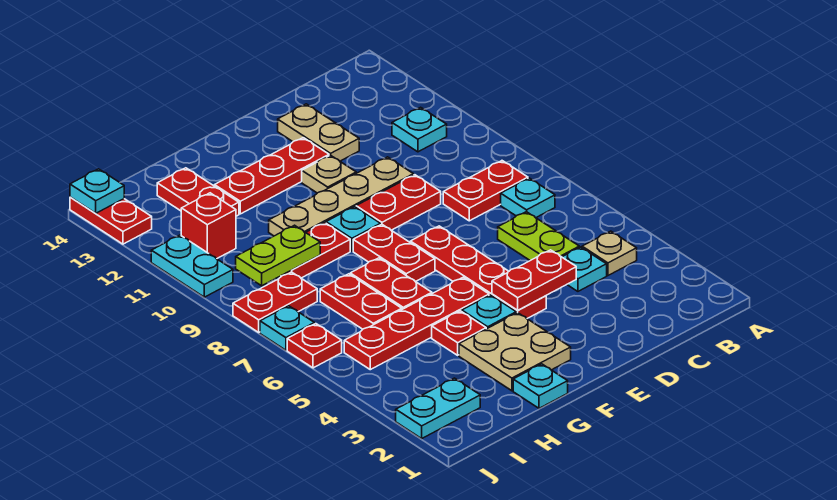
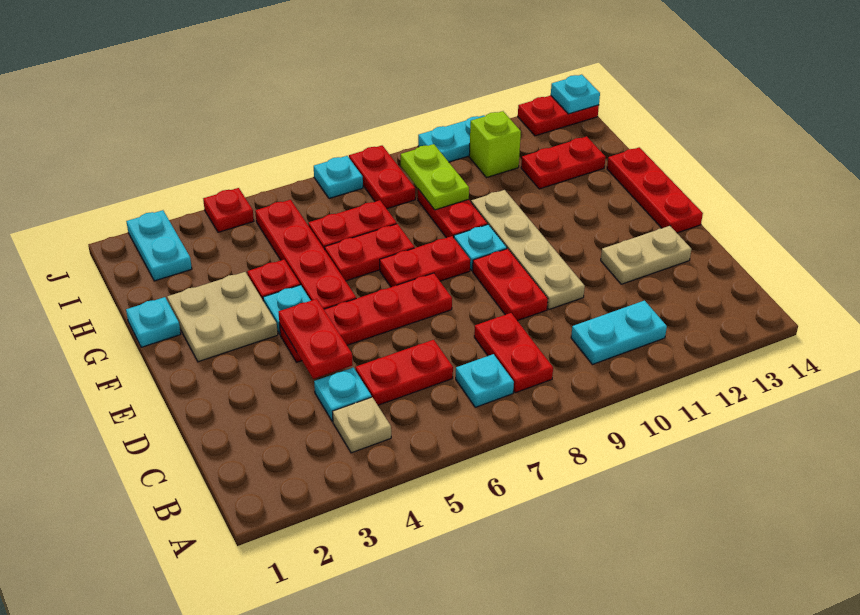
cyan 1x1 plate [392,107,447,152] -> cyan 1x2 plate [571,301,667,364]
lime 1x2 plate [498,212,579,261] -> red 1x2 plate [355,340,453,405]
tan 1x1 plate [302,155,356,193] -> none
red 1x3 plate [214,138,329,214] -> red 1x3 plate moved to [607,147,703,233]
red 1x1 brick [181,193,236,259] -> lime 1x1 brick [469,111,521,178]
red 1x1 plate [287,324,342,368] -> red 1x1 plate moved to [203,188,254,232]

